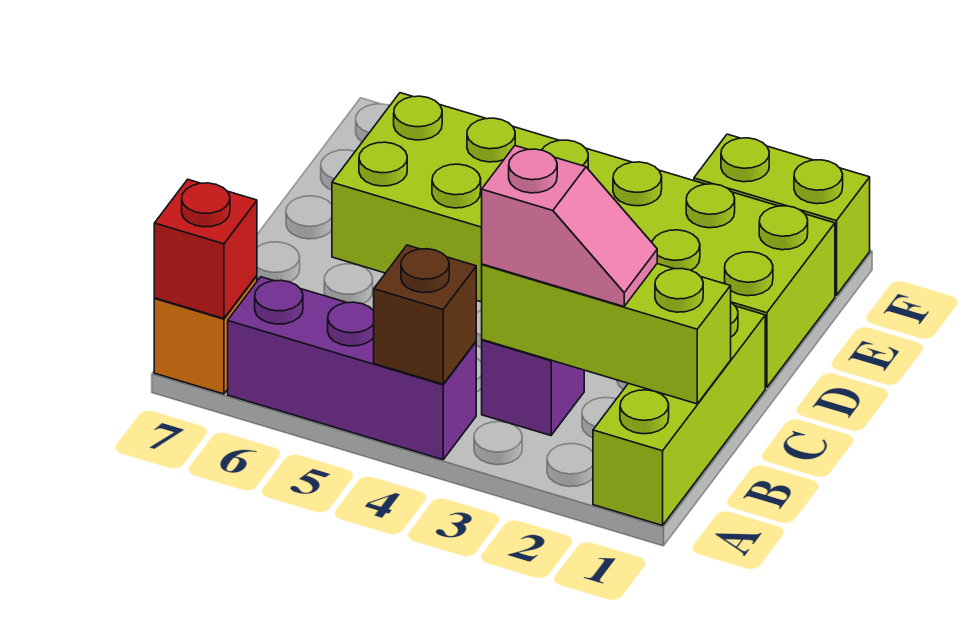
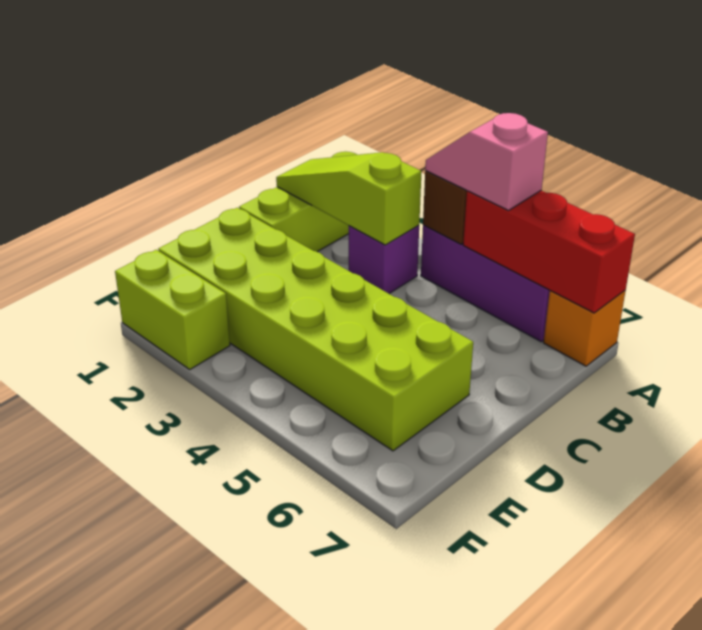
red 1x1 brick [154,179,257,319] -> red 1x3 brick [463,191,635,313]
lime 1x3 brick [482,264,731,404] -> lime 1x3 slope [276,152,422,245]
pink 1x2 slope [482,146,657,306] -> pink 1x2 slope moved to [425,113,548,211]

